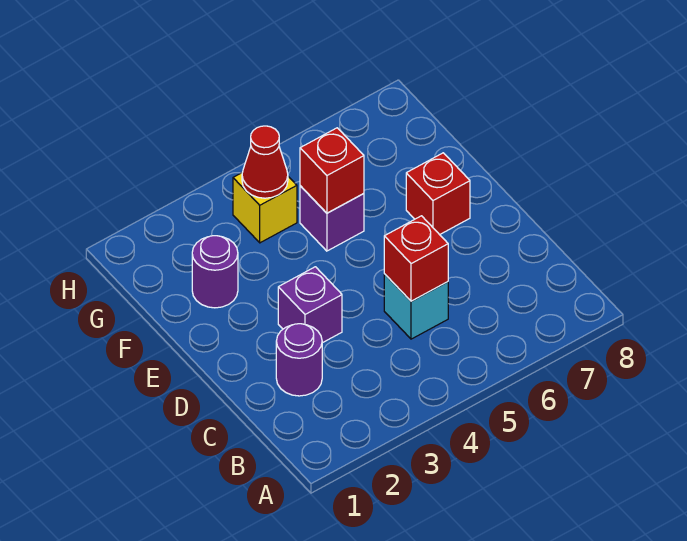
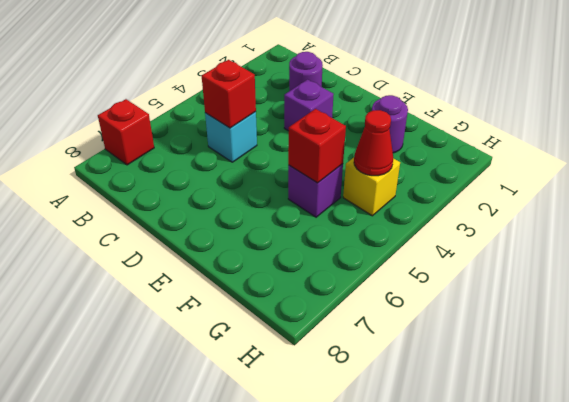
red 1x1 brick [406,153,470,235] -> red 1x1 brick moved to [98,99,154,165]

